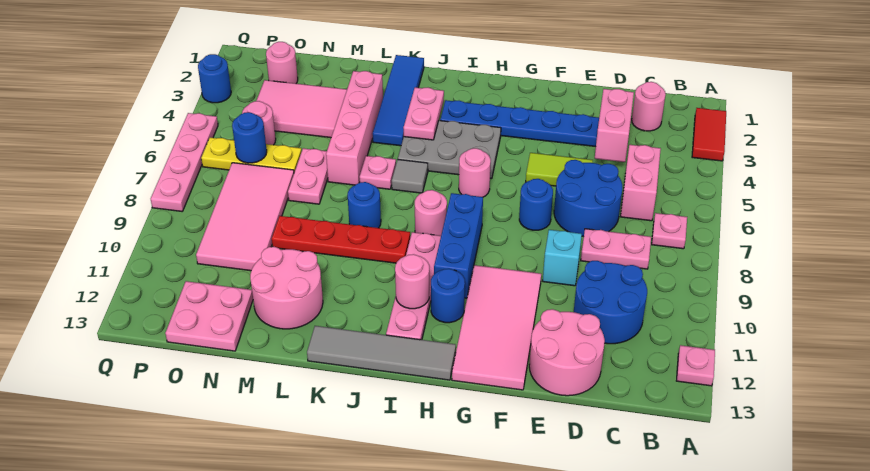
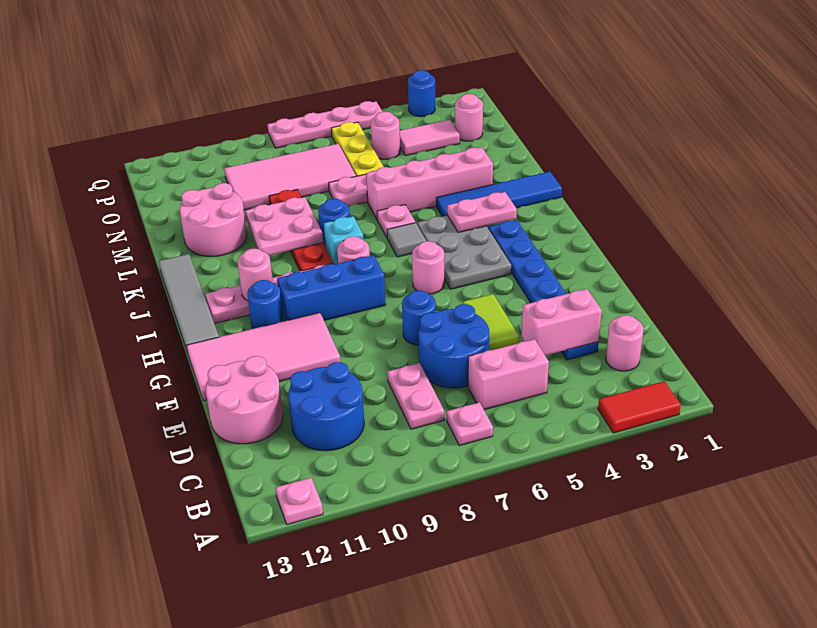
cyan 1x1 brick [543,230,582,286] -> cyan 1x1 brick moved to [324,216,363,264]
pink 2x3 tile [256,80,347,138] -> pink 1x2 tile [400,120,460,156]
pink 2x2 plate [165,281,253,351] -> pink 2x2 plate moved to [245,197,323,255]
blue 1x1 round brick [232,112,267,163] -> none

